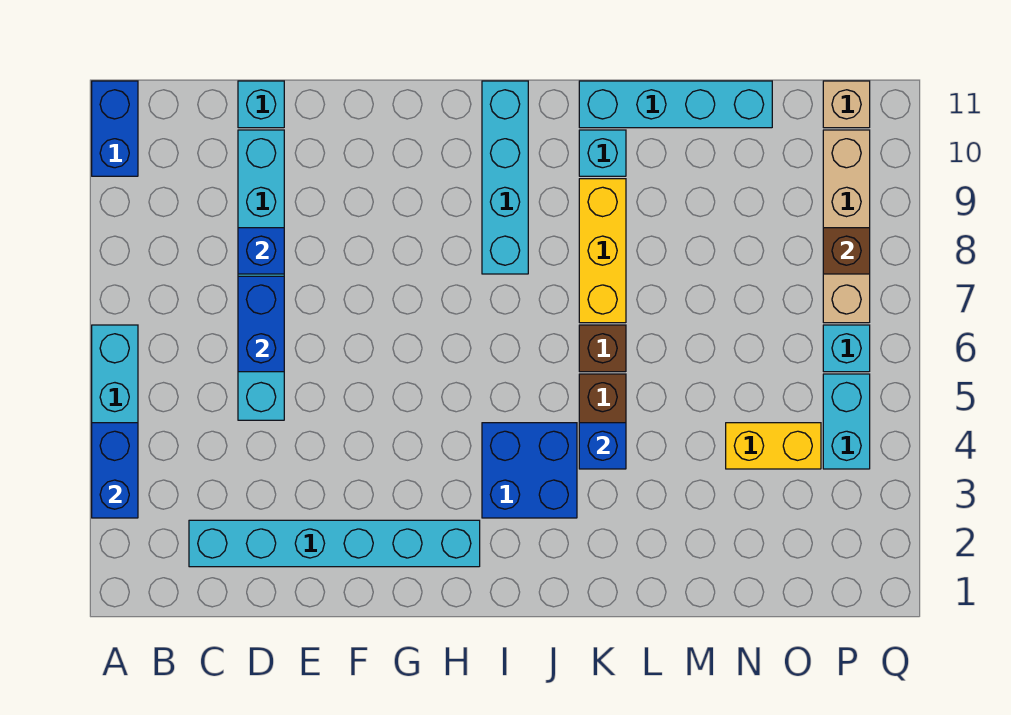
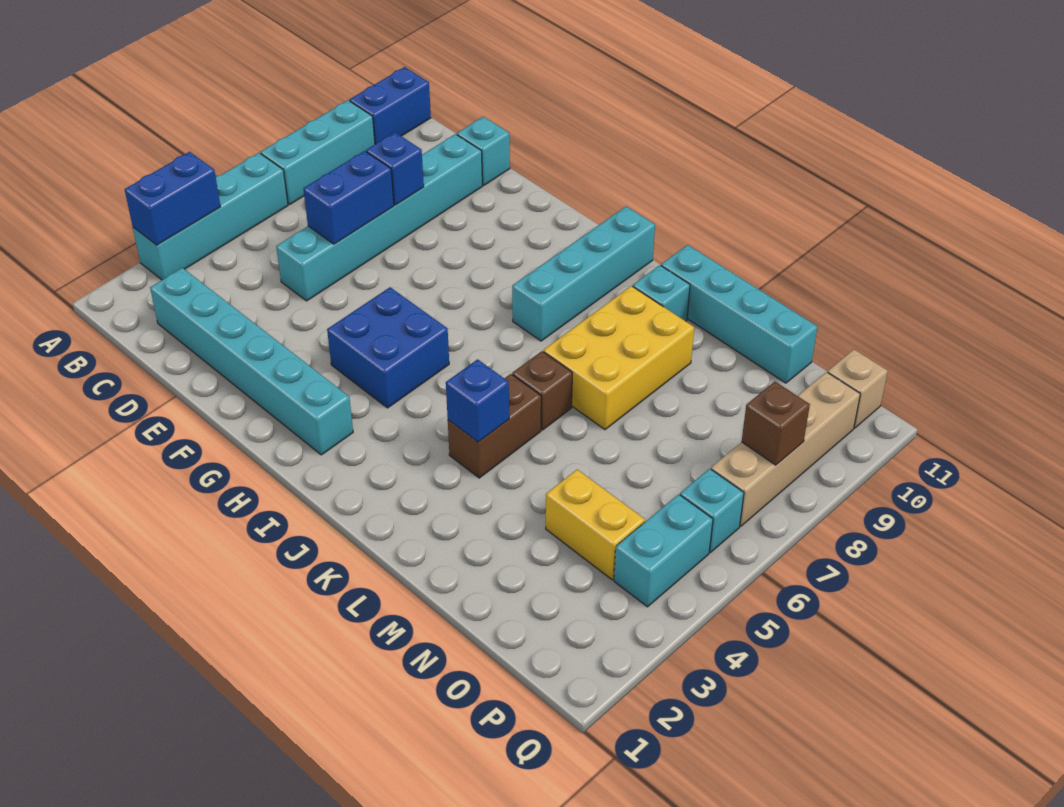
none -> cyan 1x3 brick [261,100,375,205]
blue 2x2 brick [482,423,577,518] -> blue 2x2 brick moved to [327,287,449,408]
yellow 1x3 brick [579,179,626,323] -> yellow 2x3 brick [544,286,694,430]

